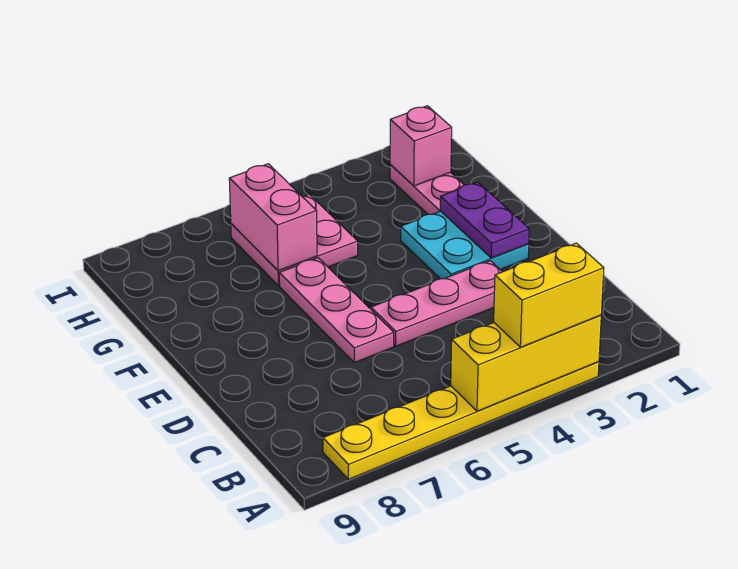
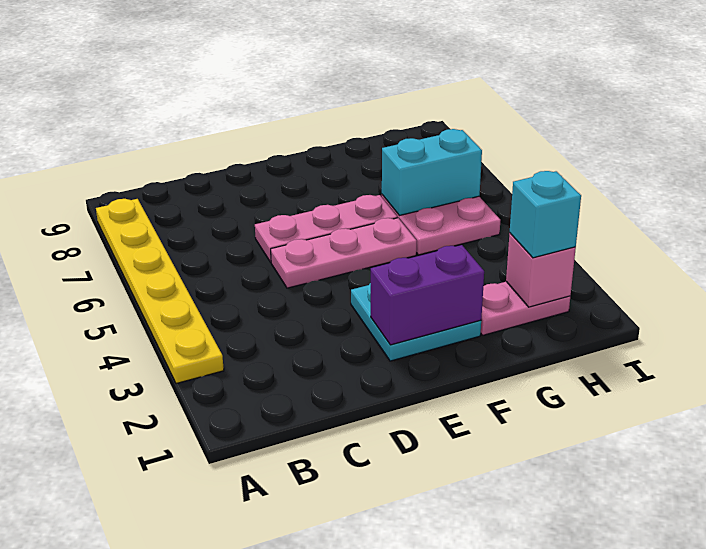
yellow 1x3 brick [451,315,601,411] -> none
yellow 1x2 brick [494,243,604,347] -> none
pink 1x3 plate [371,261,502,346] -> pink 1x3 plate turned to [271,218,417,288]
purple 1x2 plate [440,182,529,258] -> purple 1x2 brick [371,245,484,345]
pink 1x2 brick [229,164,317,271] -> cyan 1x2 brick [382,129,482,216]
none -> cyan 1x1 brick [510,171,581,258]

